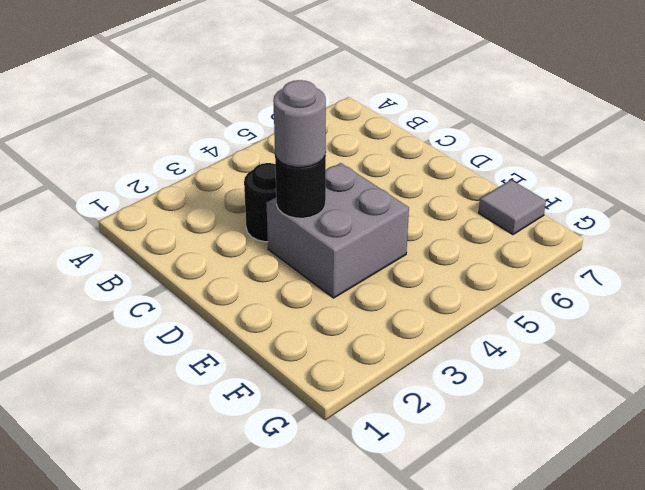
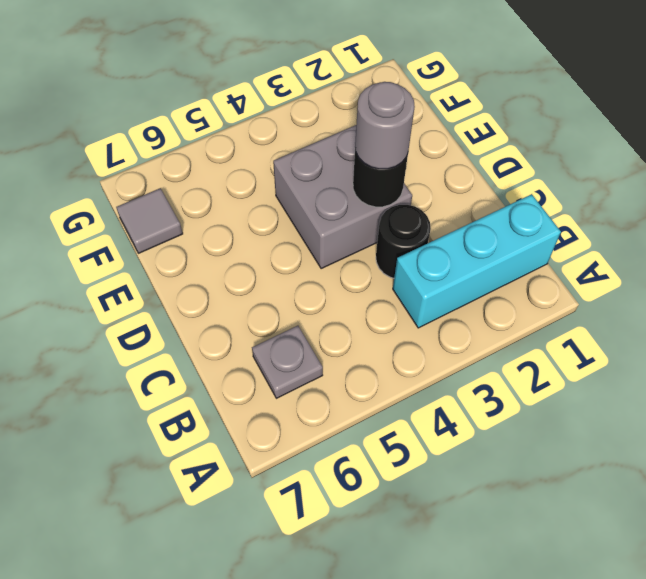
none -> cyan 1x3 brick [393,194,561,328]
none -> grey 1x1 plate [252,326,323,398]

